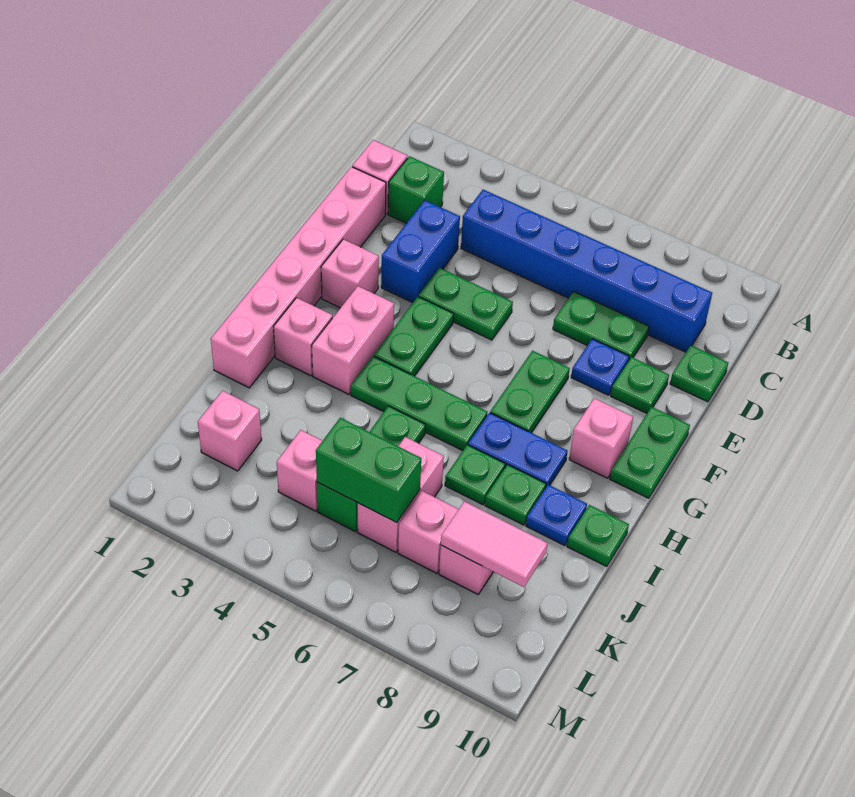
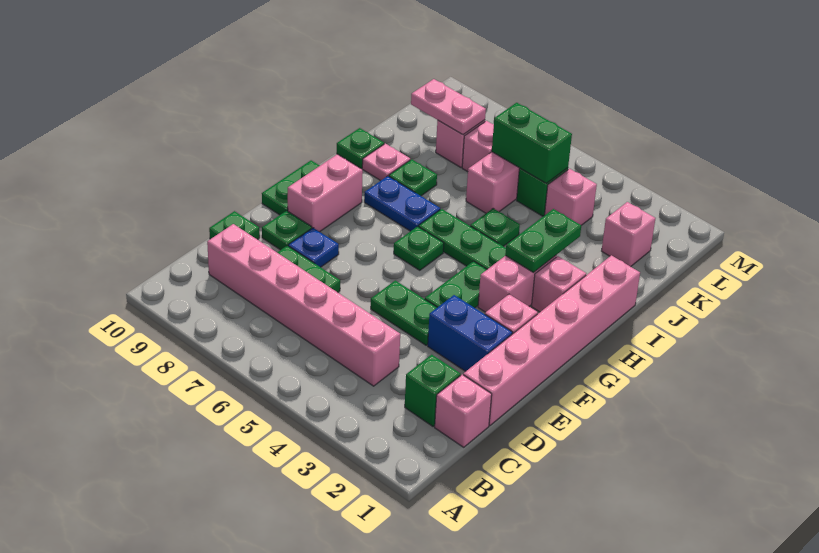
blue 1x6 brick [461,190,712,352] -> pink 1x6 brick [207,224,400,386]
blue 1x2 brick [381,200,460,303] -> blue 1x2 brick turned to [428,295,513,371]
green 1x2 plate [490,351,570,433] -> green 1x2 plate moved to [505,209,581,273]
pink 1x1 brick [569,398,633,478] -> pink 1x2 brick [288,154,363,232]
green 1x1 plate [445,445,505,505] -> green 1x1 plate moved to [394,226,444,270]
blue 1x1 plate [526,485,587,546] -> pink 1x1 plate [362,144,410,181]
pink 1x2 tile [441,501,547,587] -> pink 1x2 plate [411,79,486,135]

